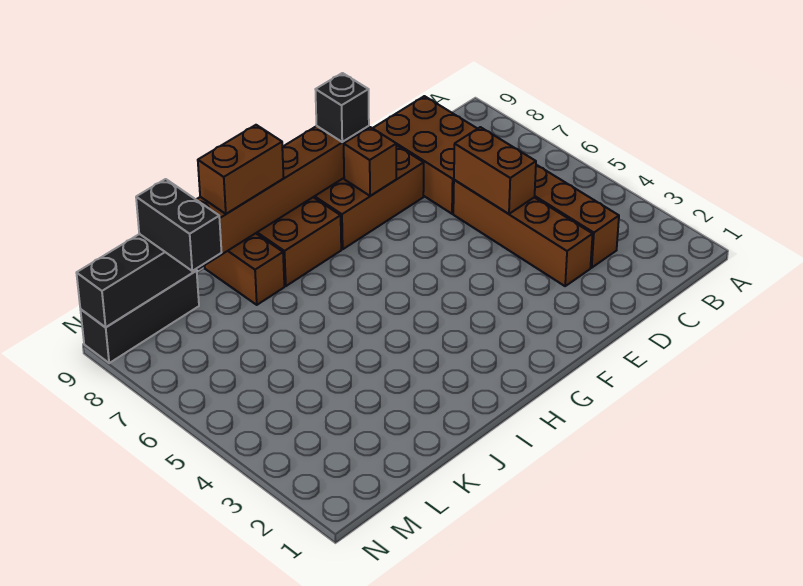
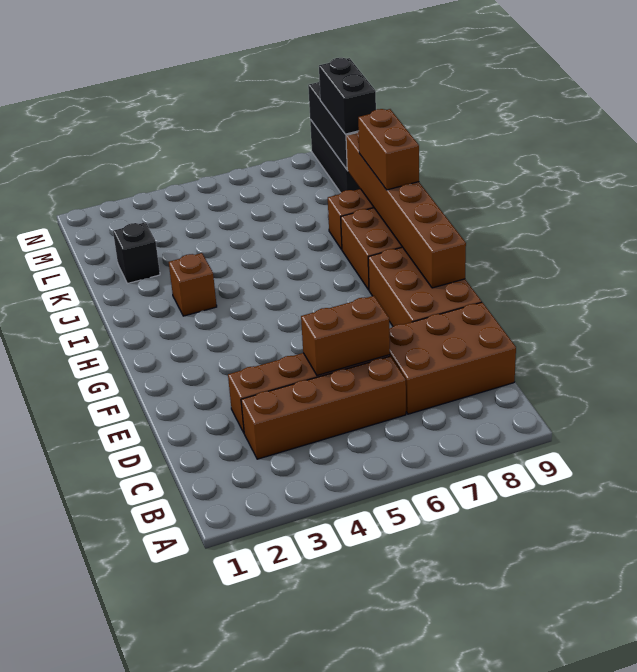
brown 1x1 brick [344,127,396,196] -> brown 1x1 brick moved to [169,253,217,316]
black 1x1 brick [315,73,369,142] -> black 1x1 brick moved to [113,222,160,284]
black 1x2 brick [136,179,222,271] -> black 1x2 brick turned to [319,58,376,134]

